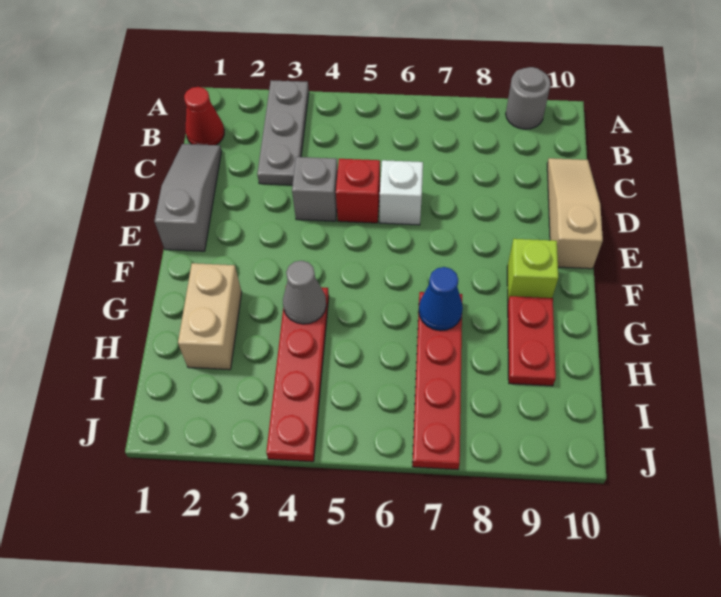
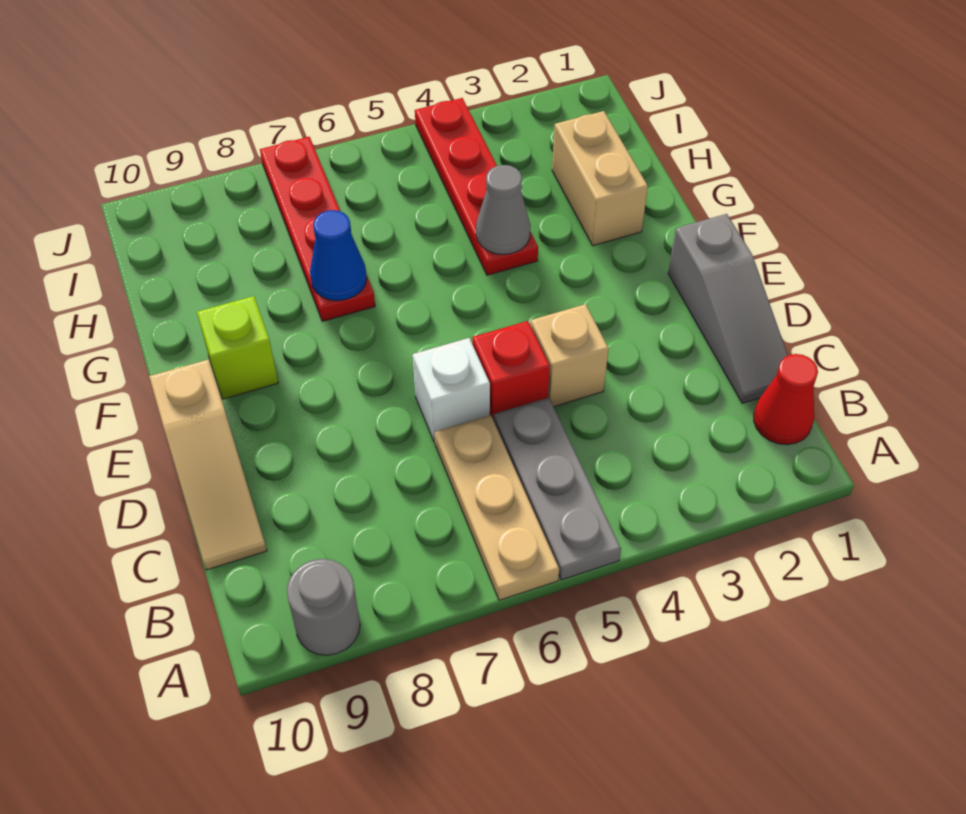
grey 1x3 plate [257,80,309,185] -> grey 1x3 plate moved to [494,398,621,580]
none -> tan 1x3 plate [435,415,559,600]
grey 1x1 brick [292,157,338,221] -> tan 1x1 brick [531,304,609,407]
red 1x2 plate [508,296,556,386] -> none

